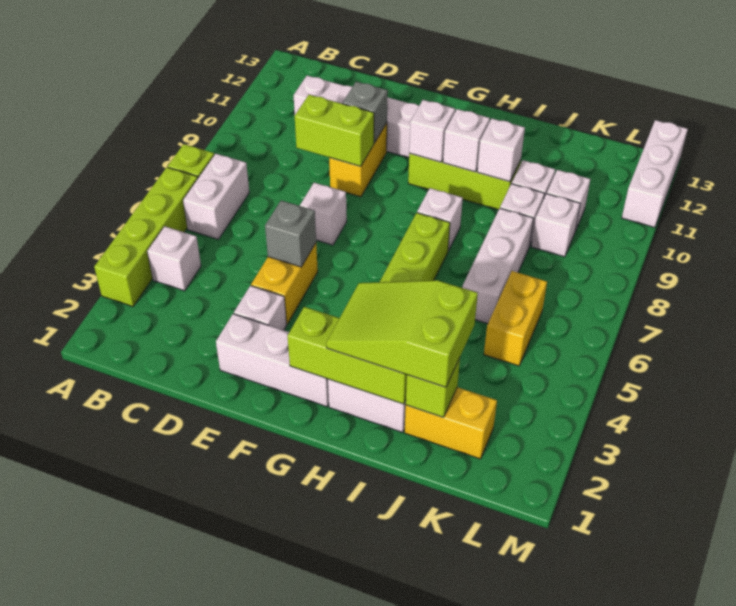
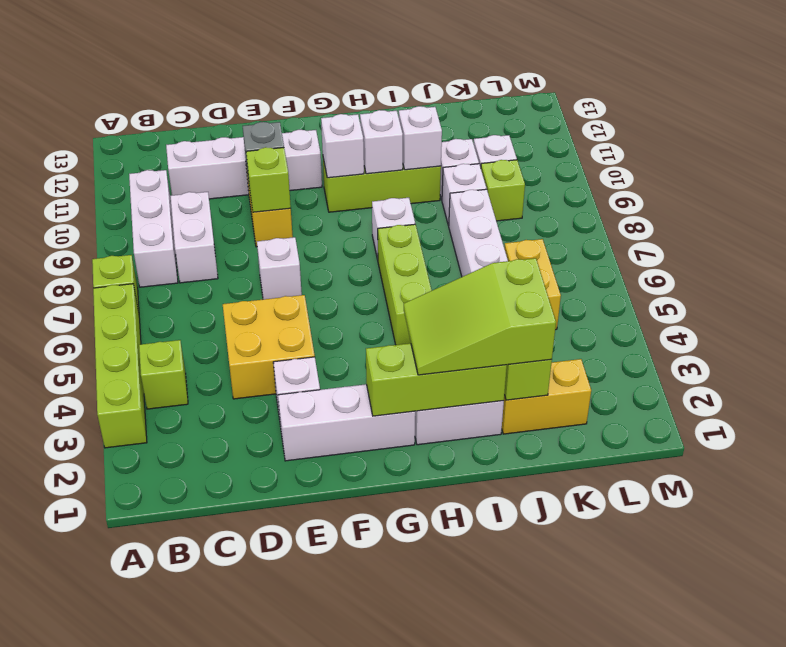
white 1x1 brick [147,226,201,291] -> lime 1x1 brick [139,340,188,409]
white 1x2 brick [183,154,249,239] -> white 1x2 brick moved to [170,192,218,283]
lime 1x2 brick [295,95,374,166] -> lime 1x1 brick [246,147,291,212]
yellow 1x2 brick [251,243,318,324] -> yellow 2x2 brick [223,295,315,399]
grey 1x1 brick [265,200,316,267] -> none
white 1x1 brick [531,194,580,257] -> lime 1x1 brick [481,160,525,221]
white 1x3 brick [622,120,688,228] -> white 1x3 brick moved to [129,170,178,287]

